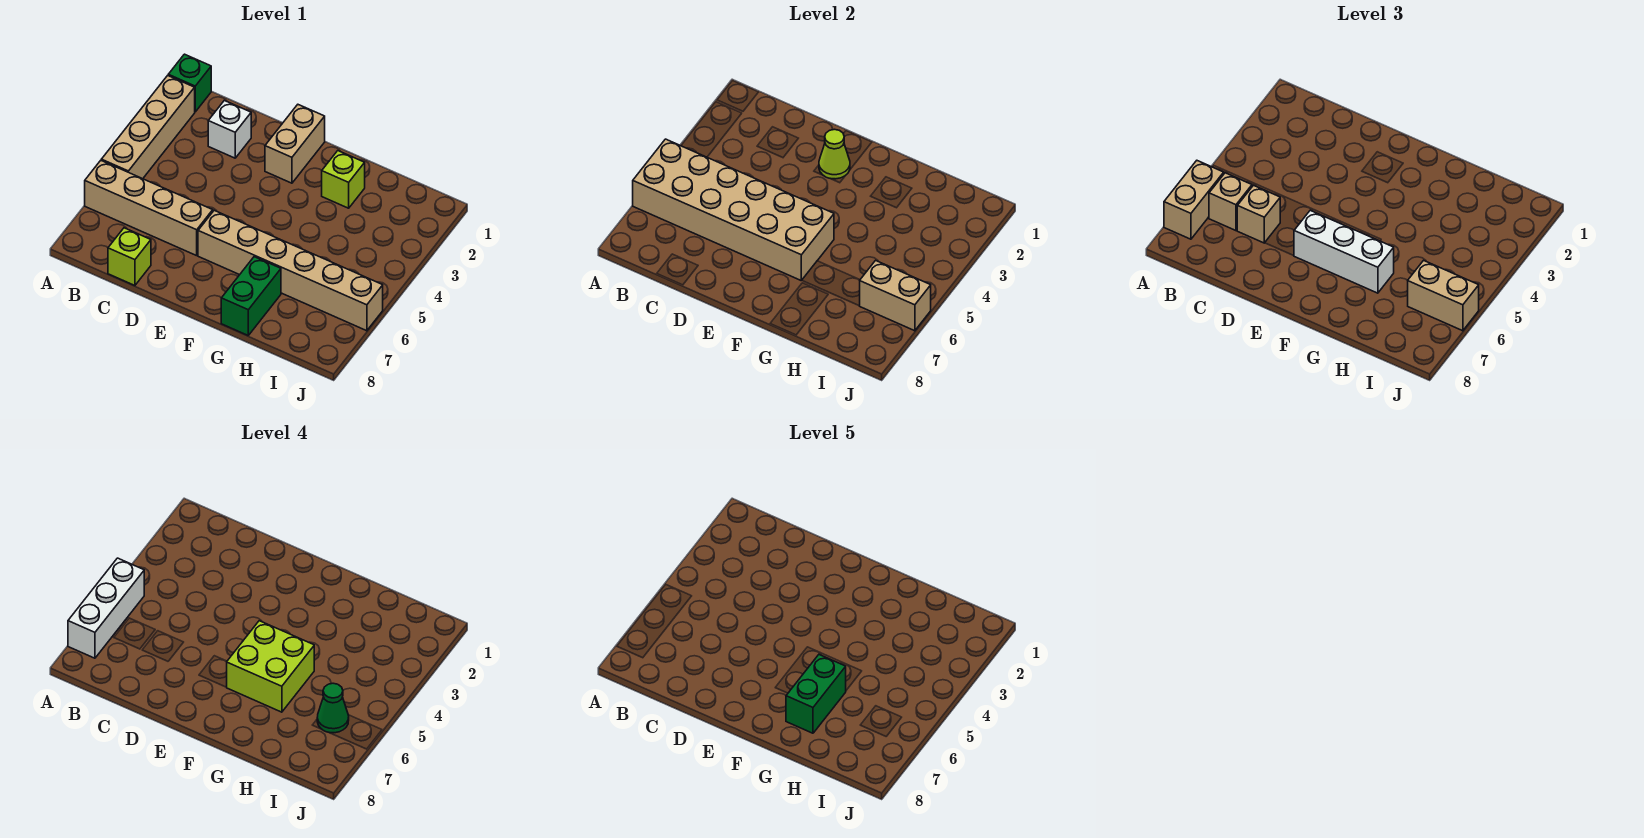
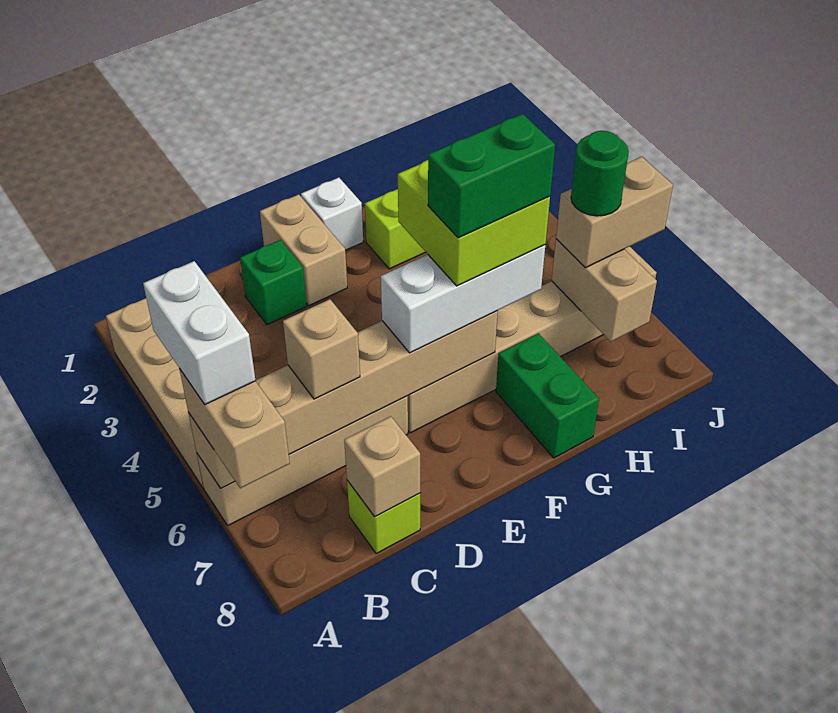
green 1x1 brick [168,54,211,112] -> green 1x1 brick moved to [240,240,307,325]
tan 2x6 brick [633,139,834,281] -> tan 1x6 brick [189,311,498,488]
white 1x3 brick [68,558,144,658] -> white 1x2 brick [143,261,256,404]
tan 1x1 brick [1209,173,1252,231] -> tan 1x1 brick moved to [344,416,420,517]
white 1x1 brick [208,100,251,158] -> white 1x1 brick moved to [301,178,363,250]
lime 1x1 cone [819,129,850,179] -> none
green 1x2 brick [786,655,846,733] -> green 1x2 brick turned to [428,114,555,238]
tan 1x2 brick [860,260,931,331] -> tan 1x2 brick turned to [552,239,657,342]
green 1x1 cone [317,683,349,733] -> green 1x1 round brick [571,131,629,216]

